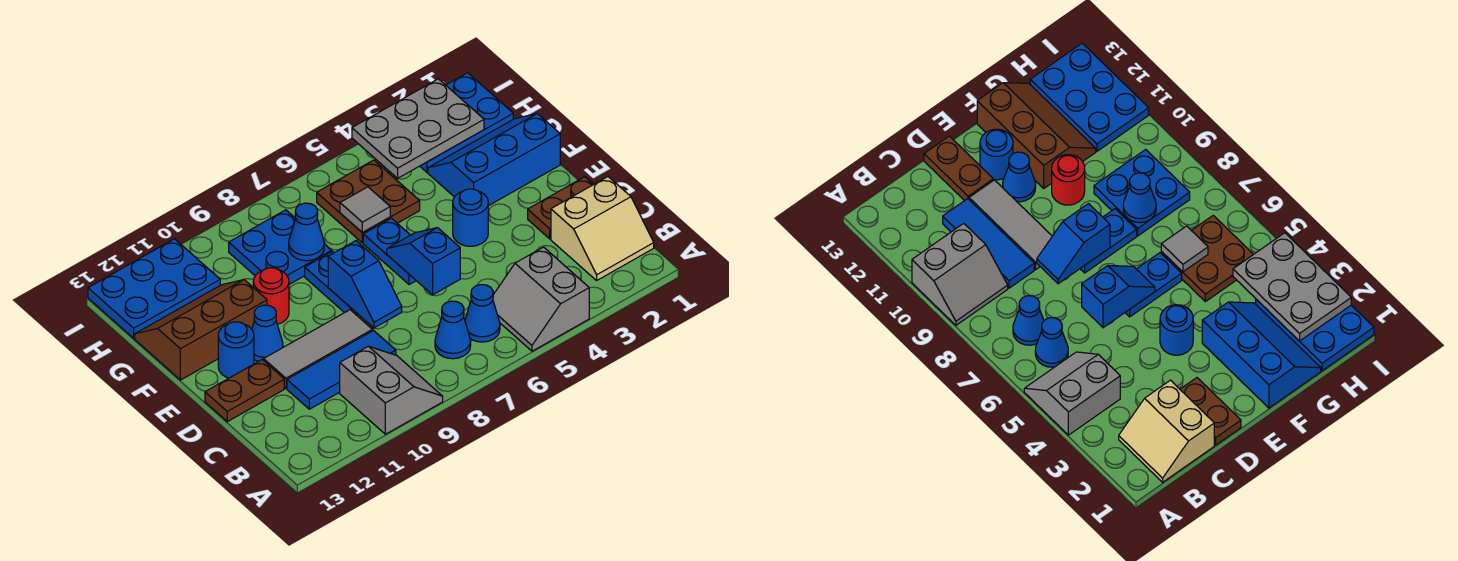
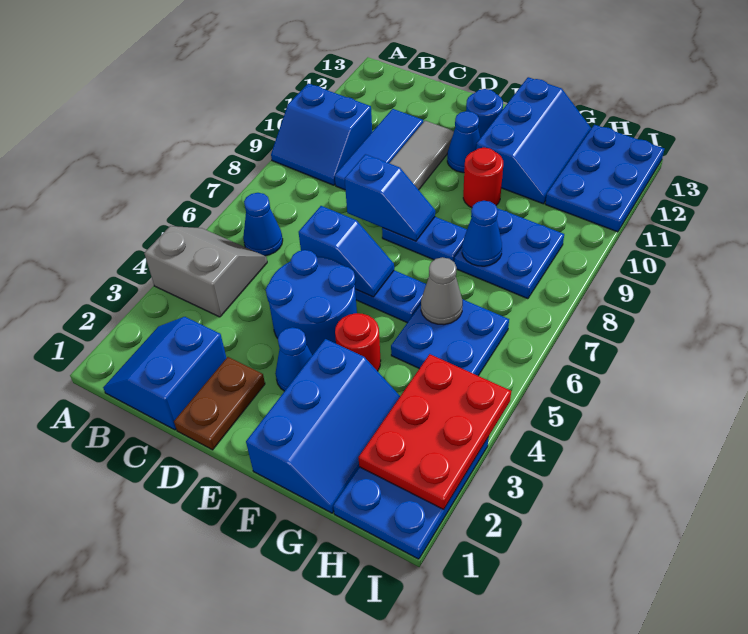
grey 2x2 slope [340,346,443,434] -> blue 2x2 slope [271,83,372,185]
tan 2x2 slope [551,177,654,280] -> blue 2x2 slope [103,317,226,430]
blue 1x1 cone [435,301,471,359] -> blue 1x1 cone moved to [275,327,312,391]
blue 1x2 slope [328,241,402,328] -> blue 1x2 slope turned to [345,154,435,241]
brown 1x2 plate [205,360,284,422] -> none
blue 1x1 round brick [453,189,488,246] -> blue 2x2 round brick [266,250,357,355]
none -> red 1x1 round brick [335,313,381,371]
brown 2x3 slope [135,280,267,380] -> blue 2x3 slope [476,77,591,204]
brown 2x2 plate [317,160,420,243] -> blue 2x2 plate [391,299,509,376]
grey 1x1 tile [340,187,390,233] -> grey 1x1 cone [421,257,463,325]
grey 2x3 plate [352,79,484,178] -> red 2x3 plate [358,354,511,509]

